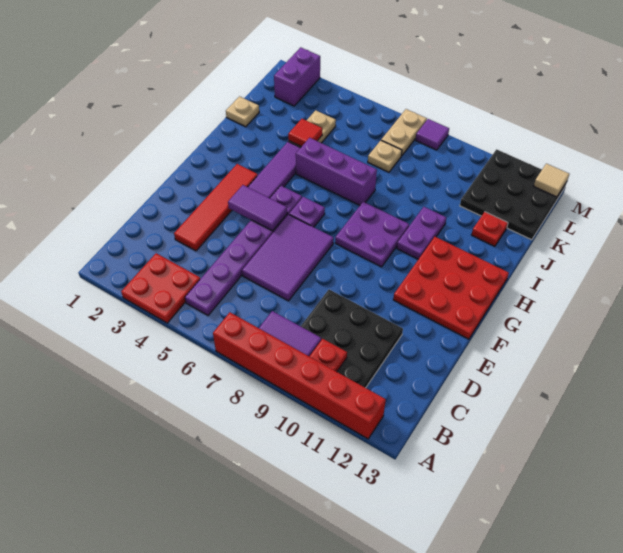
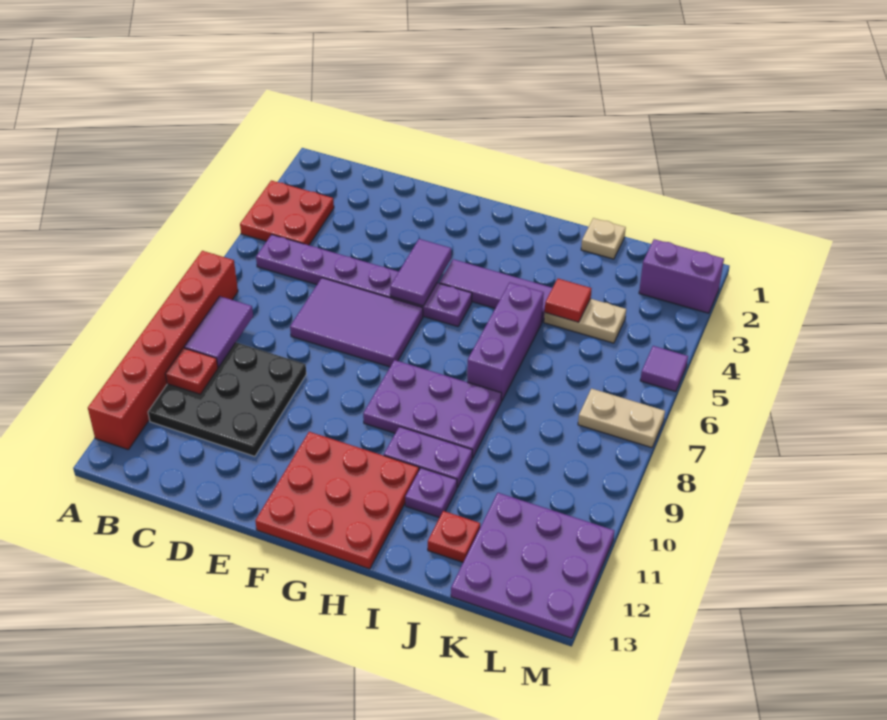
red 1x4 tile [174,164,258,251] -> none
purple 1x1 plate [289,197,325,227] -> purple 1x1 plate moved to [405,468,457,517]
purple 2x2 plate [335,202,409,267] -> purple 2x3 plate [363,360,502,458]
tan 1x1 plate [368,141,402,172] -> none
black 3x3 plate [460,149,567,240] -> purple 3x3 plate [451,493,614,638]
purple 1x1 tile [416,119,449,150] -> purple 1x1 tile moved to [640,346,688,392]
tan 1x1 tile [534,164,569,197] -> none

